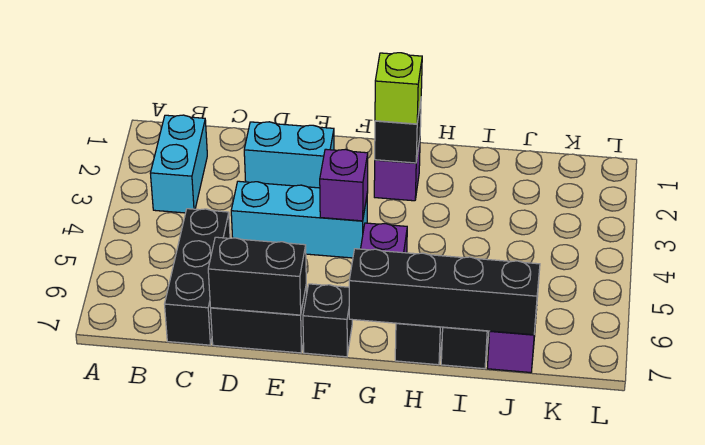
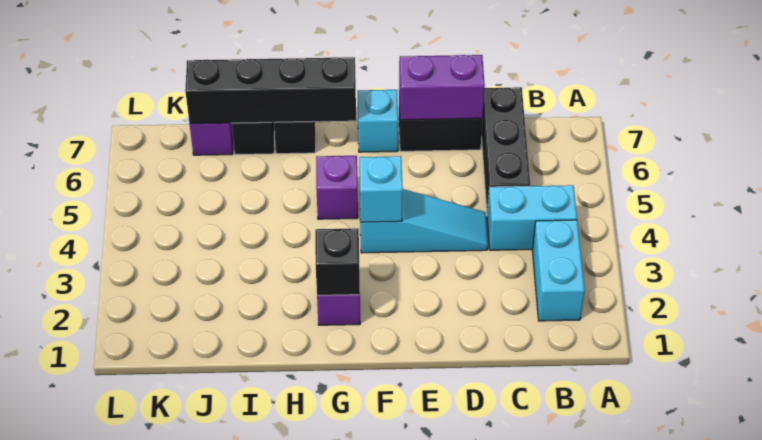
cyan 1x2 brick [244,122,334,188] -> cyan 1x2 brick moved to [487,185,577,250]
cyan 1x3 brick [231,181,368,258] -> cyan 1x3 slope [360,189,488,253]
black 1x2 brick [208,237,306,315] -> purple 1x2 brick [399,55,485,120]
purple 1x1 brick [320,149,368,221] -> cyan 1x1 brick [359,156,403,222]
black 1x1 brick [303,284,352,357] -> cyan 1x1 brick [358,90,398,152]
lime 1x1 brick [375,53,422,124] -> none

